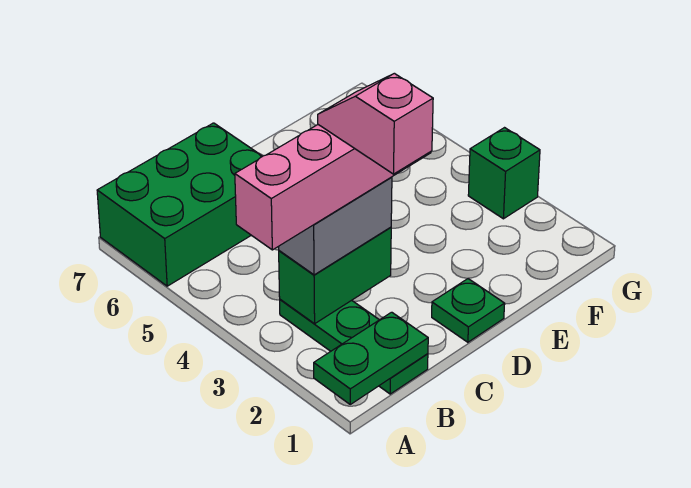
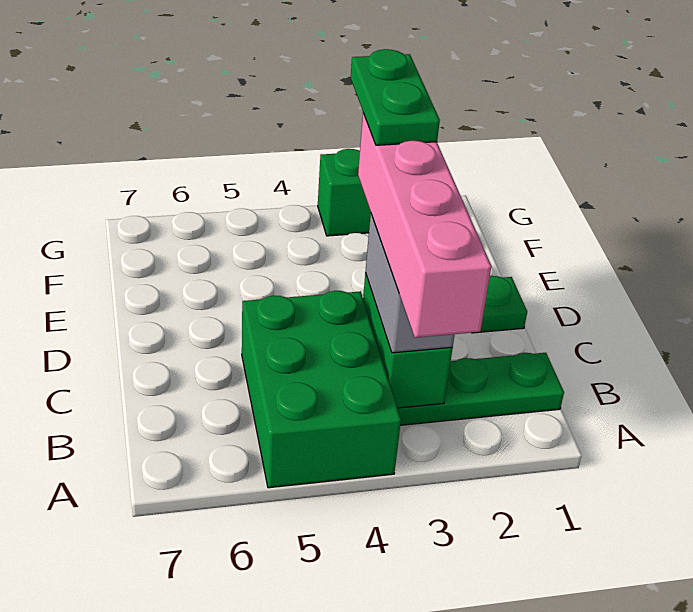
green 1x2 plate [314,312,428,404] -> green 1x2 plate moved to [351,49,440,145]
green 2x3 brick [97,123,262,286] -> green 2x3 brick moved to [242,291,401,488]
pink 1x2 slope [318,73,433,174] -> none

